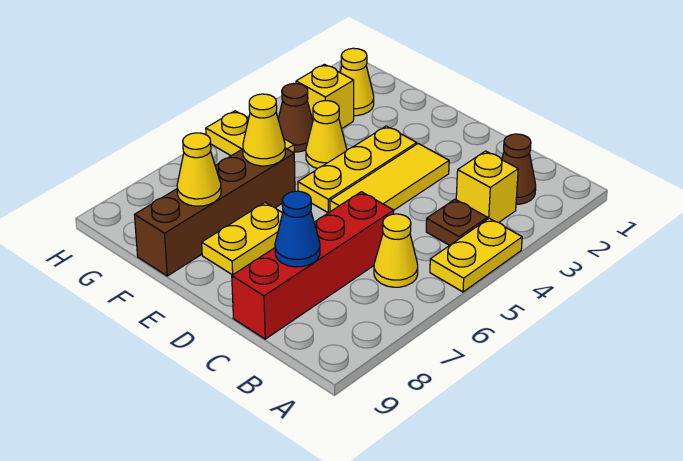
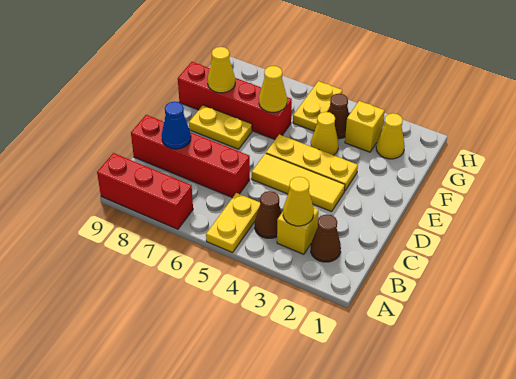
yellow 1x2 plate [430,218,522,292] -> yellow 1x2 plate turned to [206,193,260,253]
none -> red 1x3 brick [97,153,193,229]
brown 1x1 plate [426,199,487,245] -> brown 1x1 cone [255,191,281,238]
yellow 1x1 cone [374,214,418,287] -> yellow 1x1 cone moved to [283,177,314,226]
brown 1x4 brick [135,148,295,276] -> red 1x4 brick [178,62,292,139]

